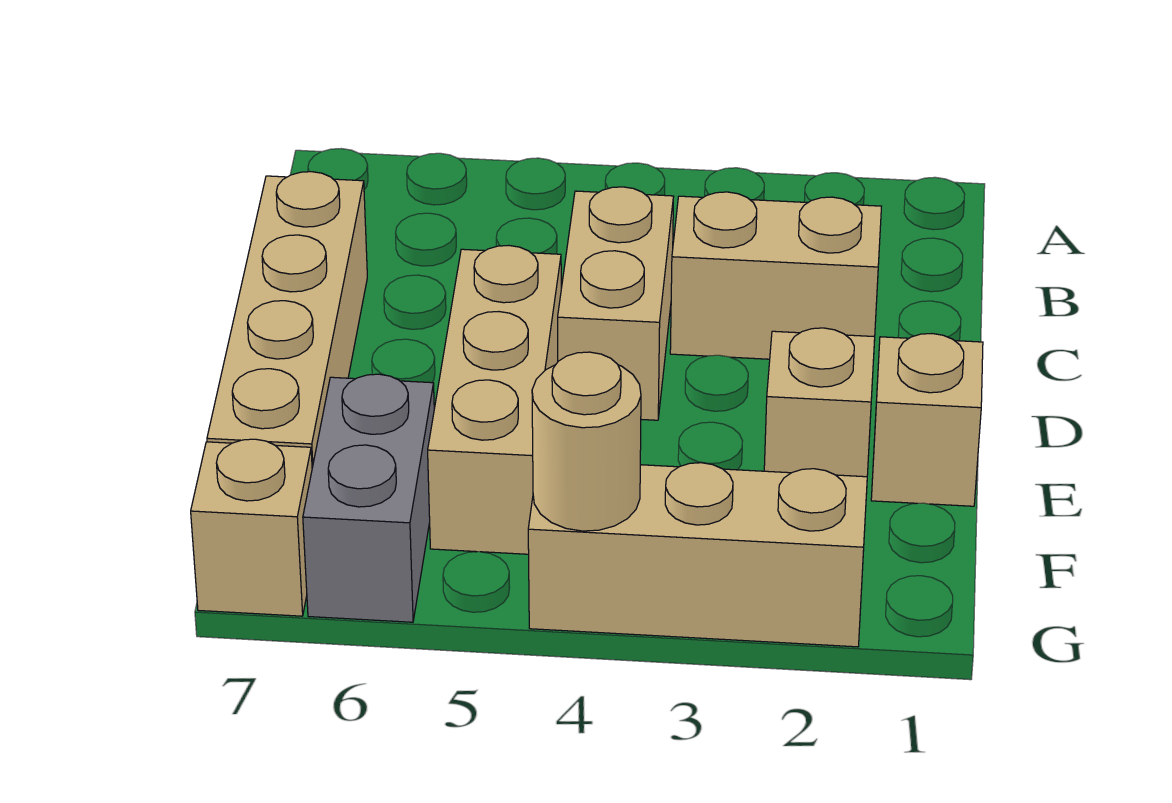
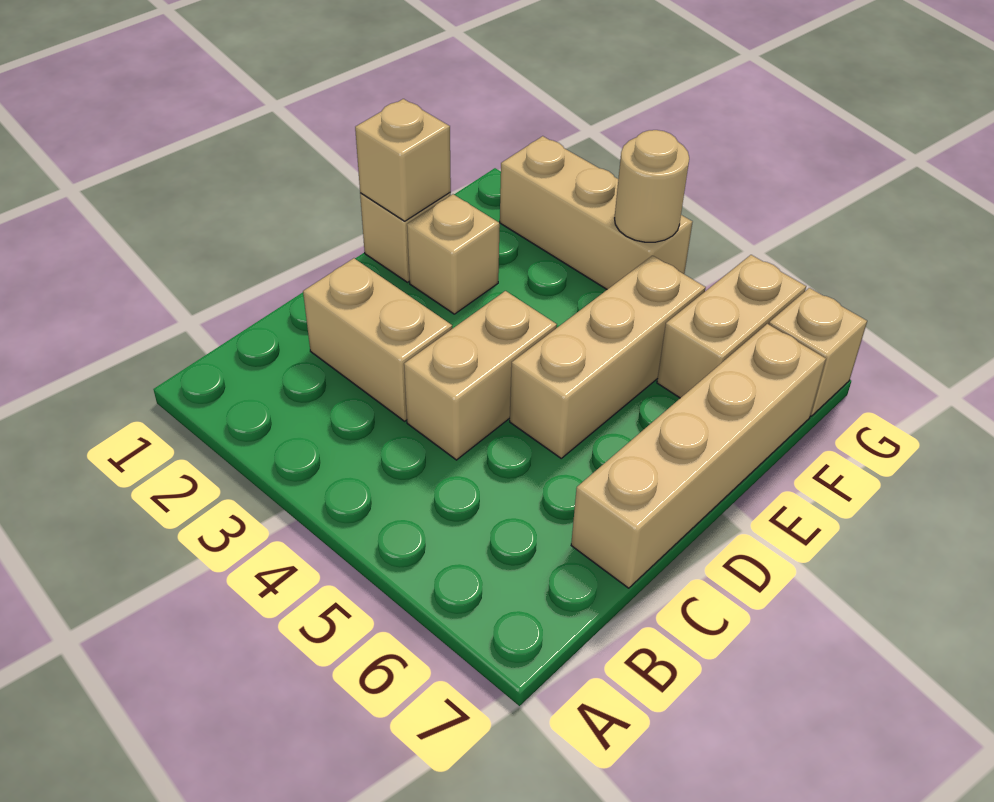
none -> tan 1x1 brick [355,99,451,221]
grey 1x2 brick [303,374,434,622] -> tan 1x2 brick [657,255,806,398]

